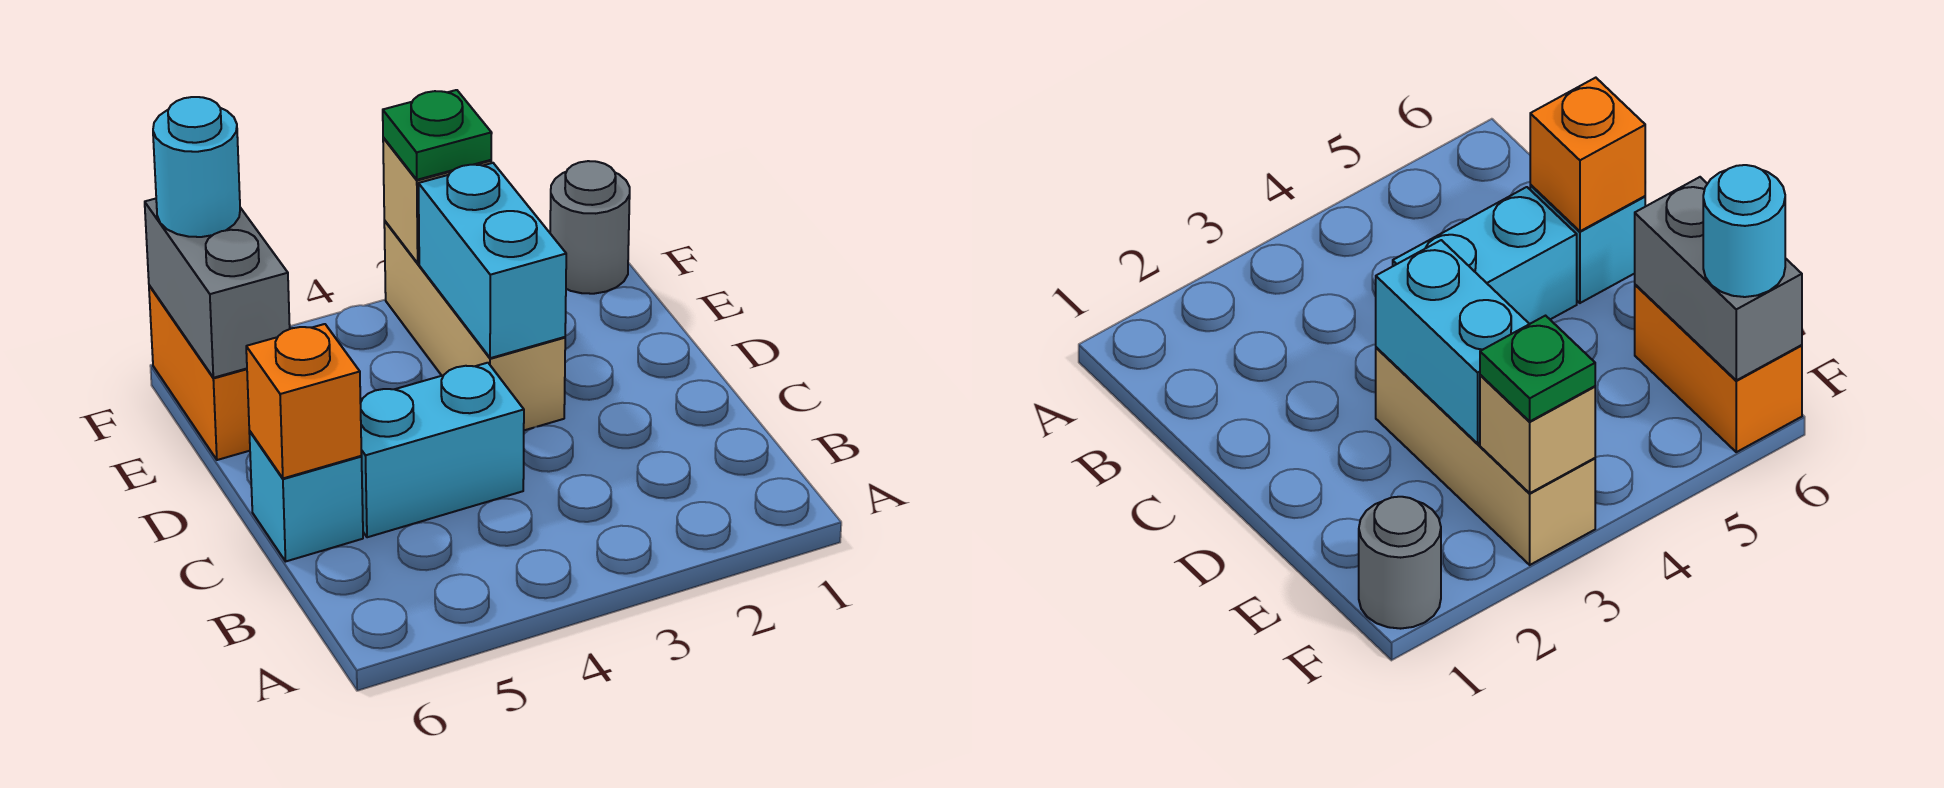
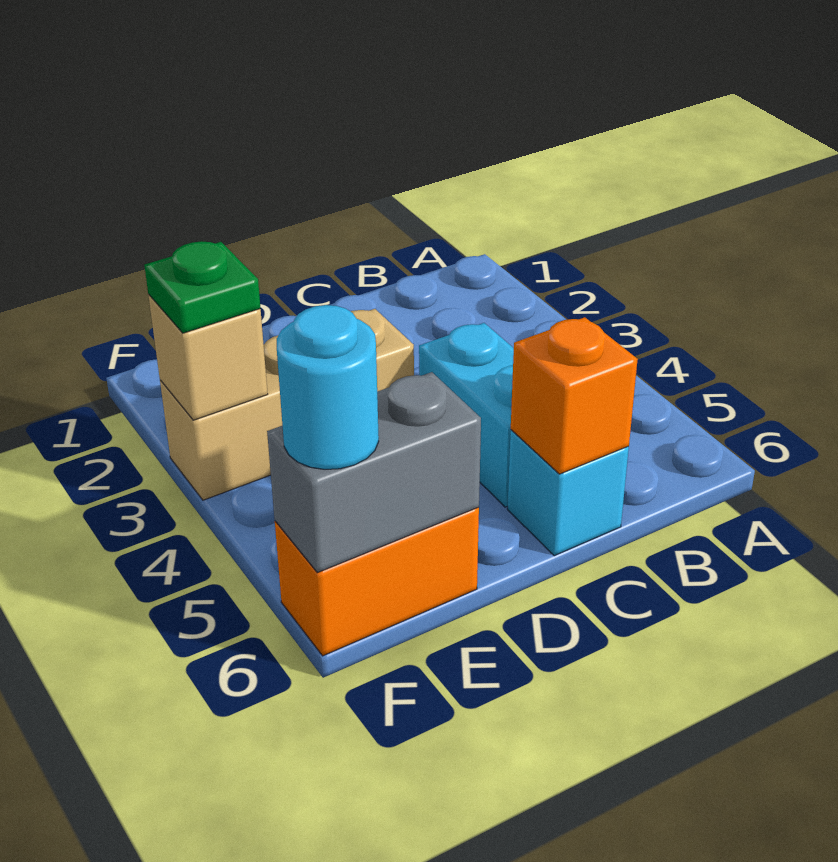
cyan 1x2 brick [419,163,566,358] -> none
grey 1x1 round brick [550,161,630,294] -> none

